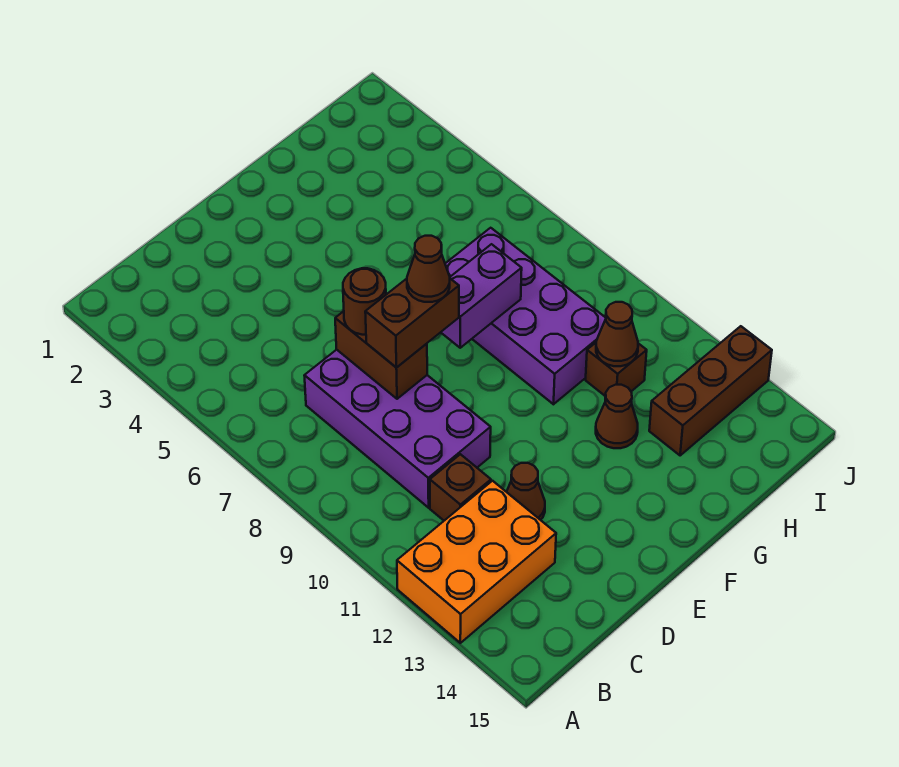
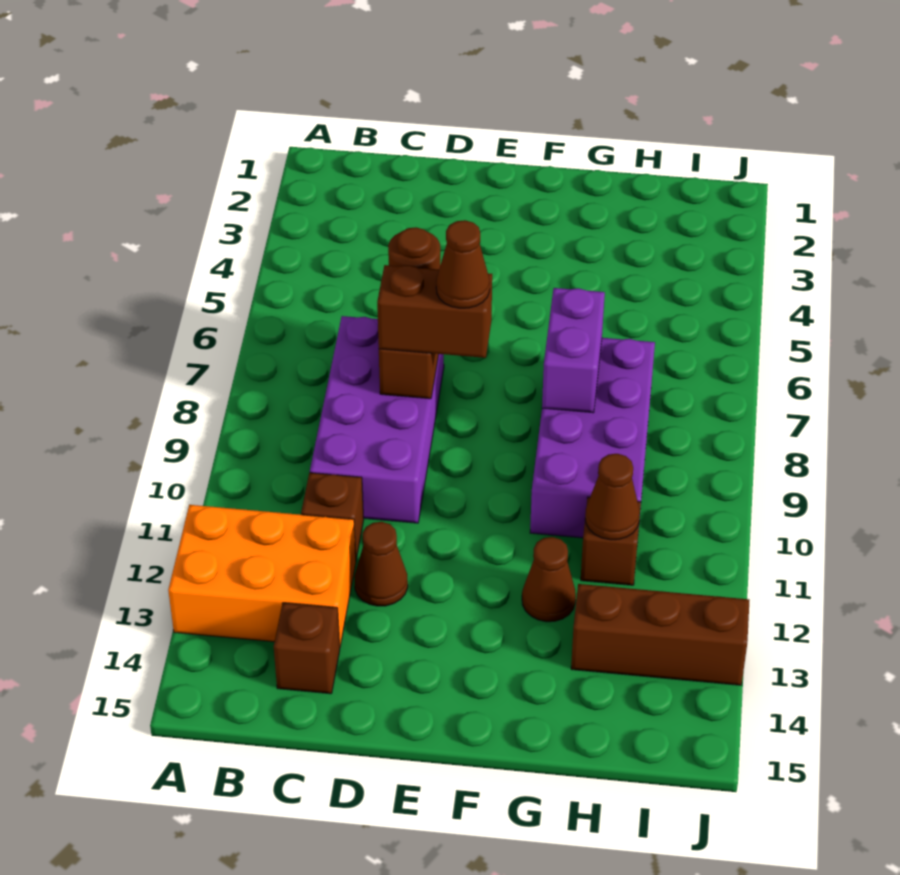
none -> brown 1x1 brick [274,603,340,694]
purple 1x2 brick [441,244,522,348] -> purple 1x2 brick turned to [542,288,605,413]

